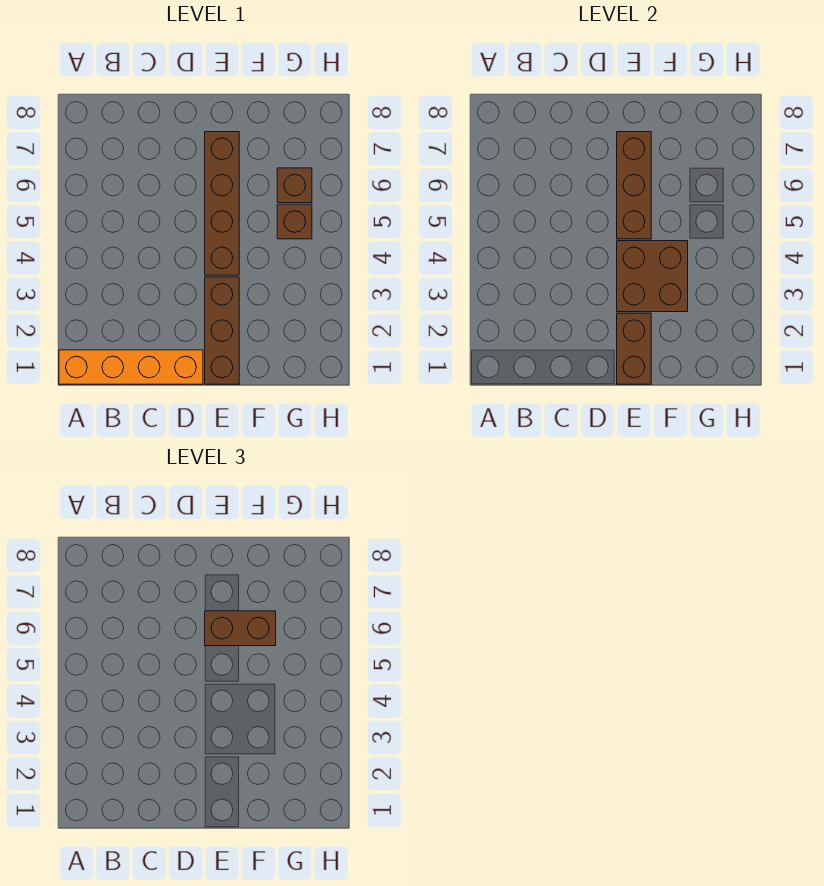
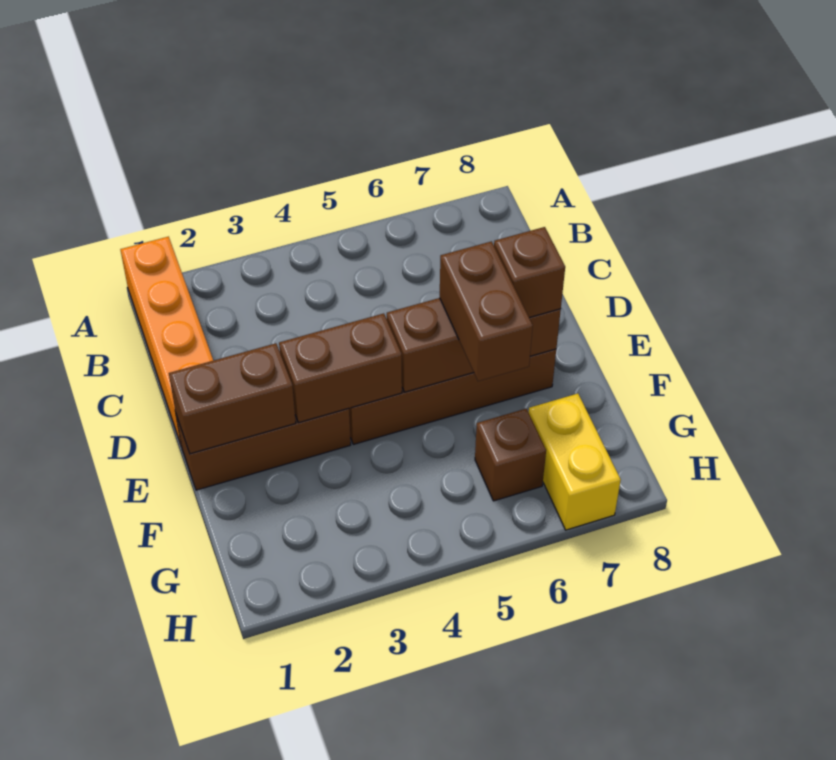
brown 2x2 brick [617,241,688,312] -> brown 1x2 brick [279,313,402,423]
brown 1x1 brick [277,204,312,239] -> brown 1x1 brick moved to [494,227,565,318]
none -> yellow 1x2 brick [529,394,621,530]

